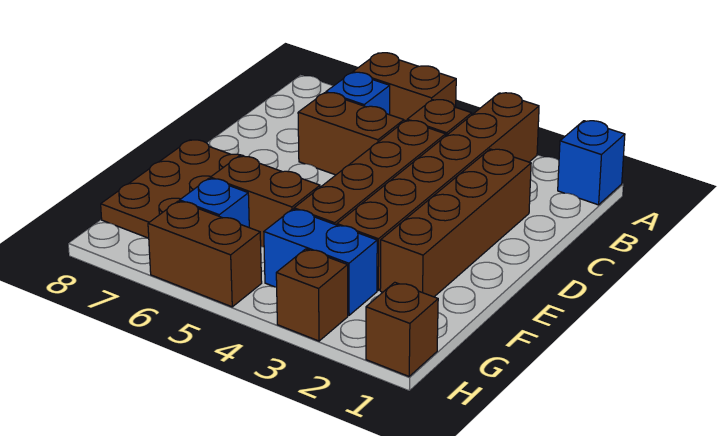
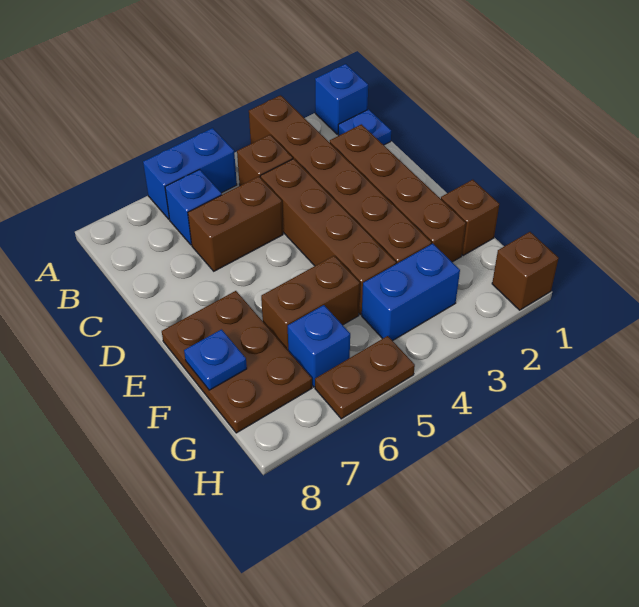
brown 1x2 brick [353,53,456,121] -> blue 1x2 brick [143,128,237,219]
none -> blue 1x1 plate [338,109,391,145]
none -> blue 1x1 plate [184,329,247,390]
brown 1x1 brick [276,249,348,341] -> brown 1x1 brick moved to [441,180,499,256]
brown 1x2 brick [148,201,262,307] -> brown 1x2 plate [315,336,415,419]

